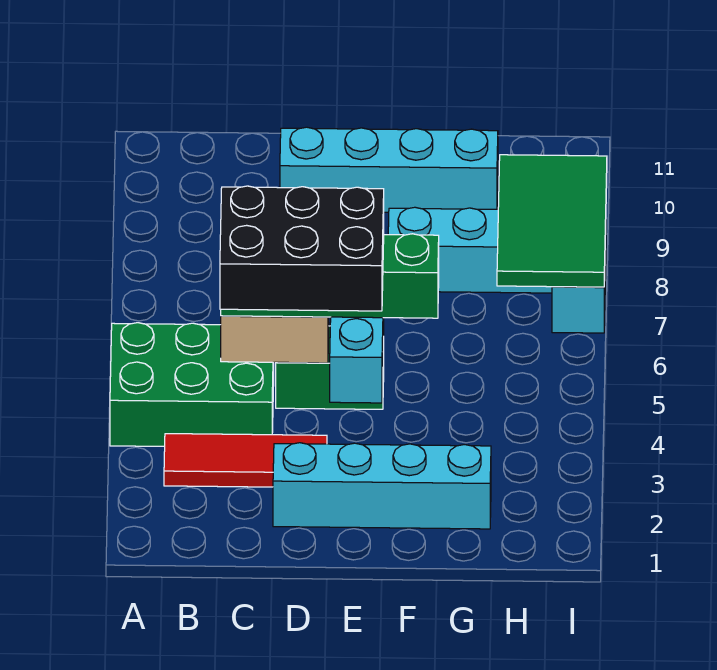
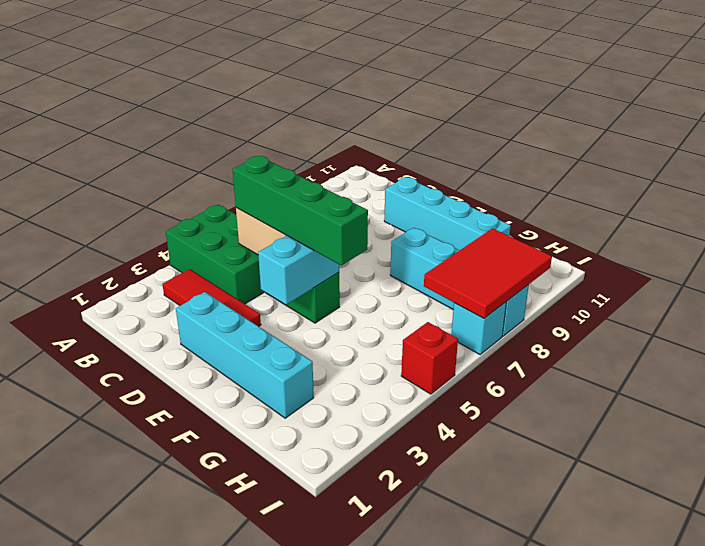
black 2x3 brick [220,186,384,311] -> none
green 2x3 tile [497,155,607,287] -> red 2x3 tile [424,228,552,318]
none -> red 1x1 brick [401,322,458,394]

